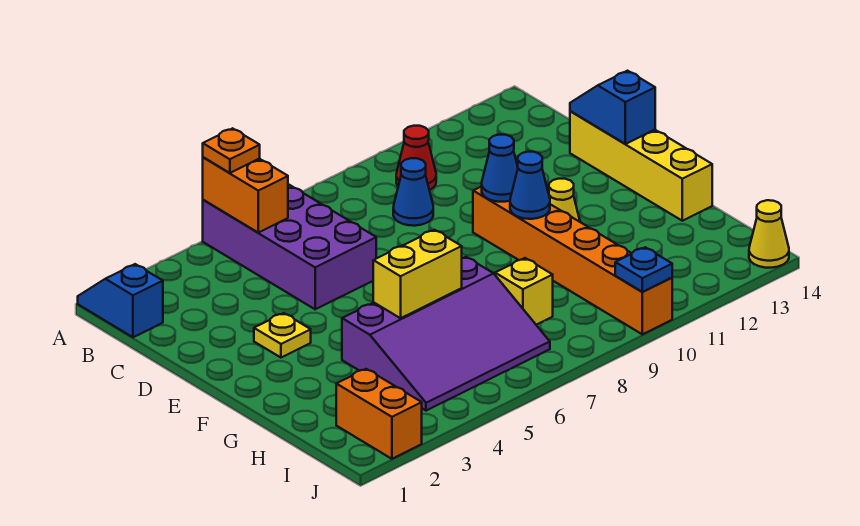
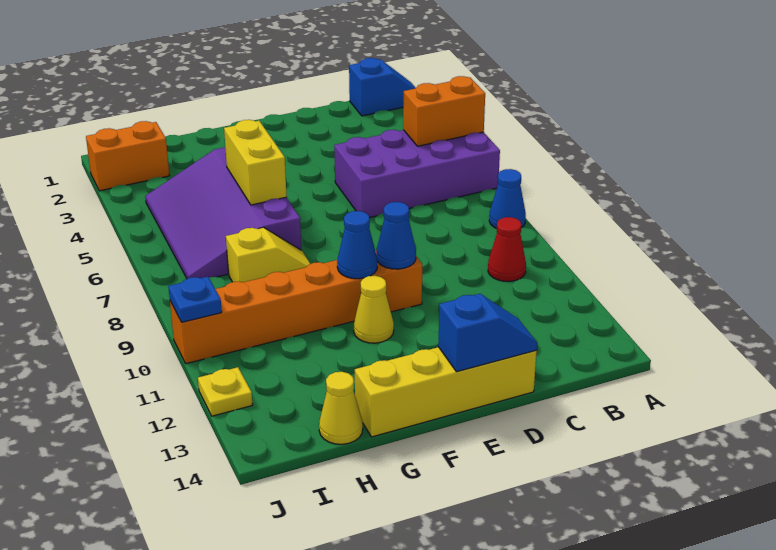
orange 1x1 plate [203,128,260,173] -> none
blue 1x1 cone [393,158,433,226] -> blue 1x1 cone moved to [489,169,526,228]
yellow 1x1 plate [254,313,311,358] -> yellow 1x1 plate moved to [198,367,253,416]
yellow 1x1 cone [749,200,789,268] -> yellow 1x1 cone moved to [319,372,363,444]

